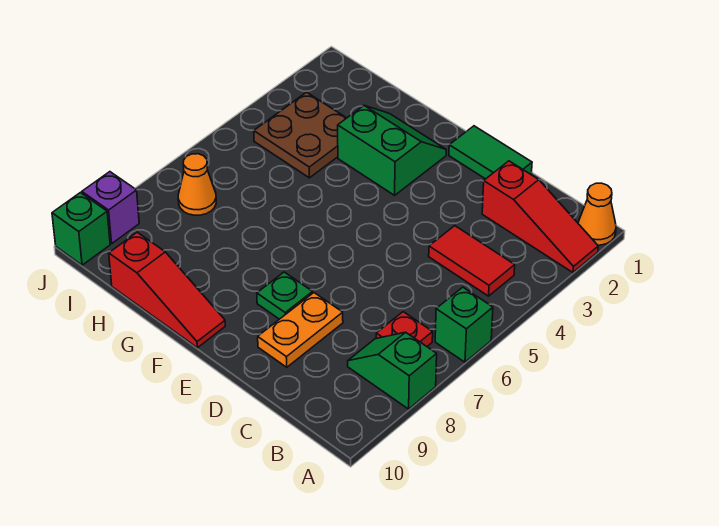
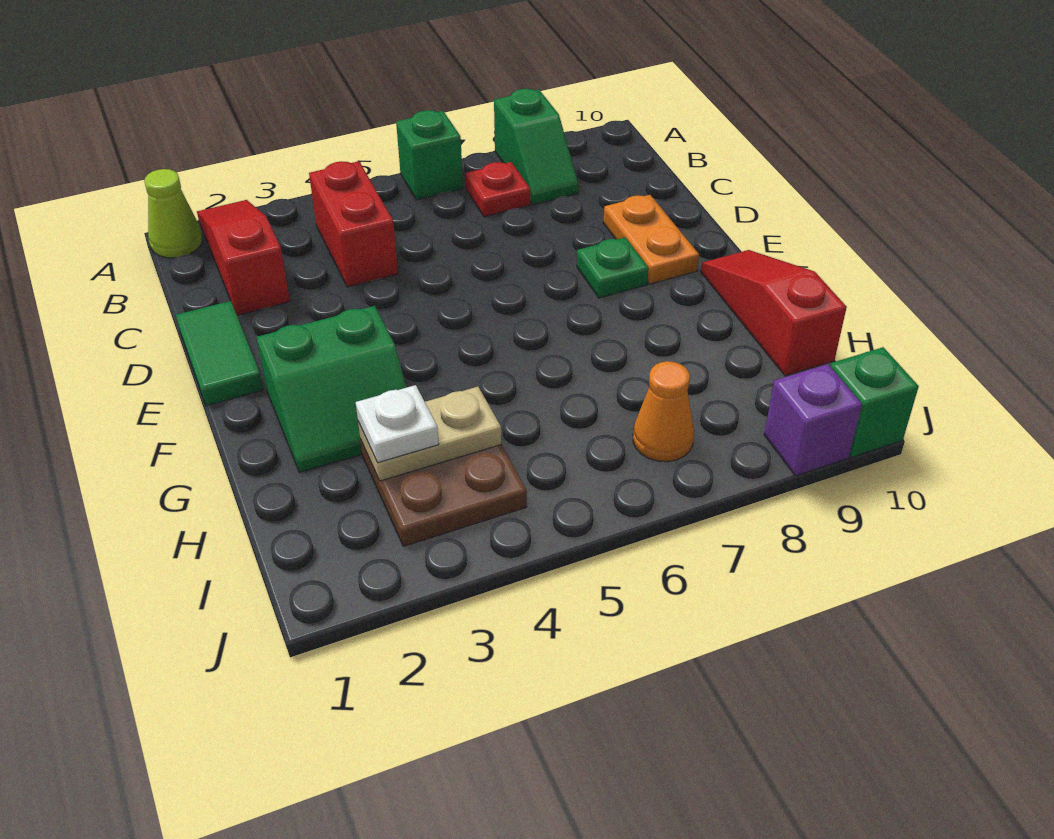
orange 1x1 cone [578,183,616,245] -> lime 1x1 cone [144,169,202,258]
red 1x2 tile [429,226,515,296] -> red 1x2 brick [309,161,398,287]
orange 1x2 plate [258,293,343,367] -> orange 1x2 plate turned to [603,195,699,284]
green 2x2 slope [338,106,446,195] -> green 2x2 slope turned to [256,306,407,472]
none -> tan 1x2 plate [358,387,501,481]
none -> white 1x1 plate [356,385,439,463]

